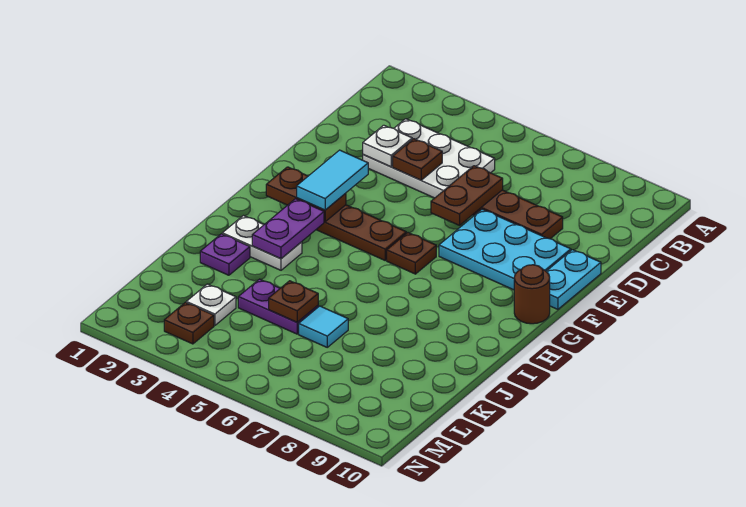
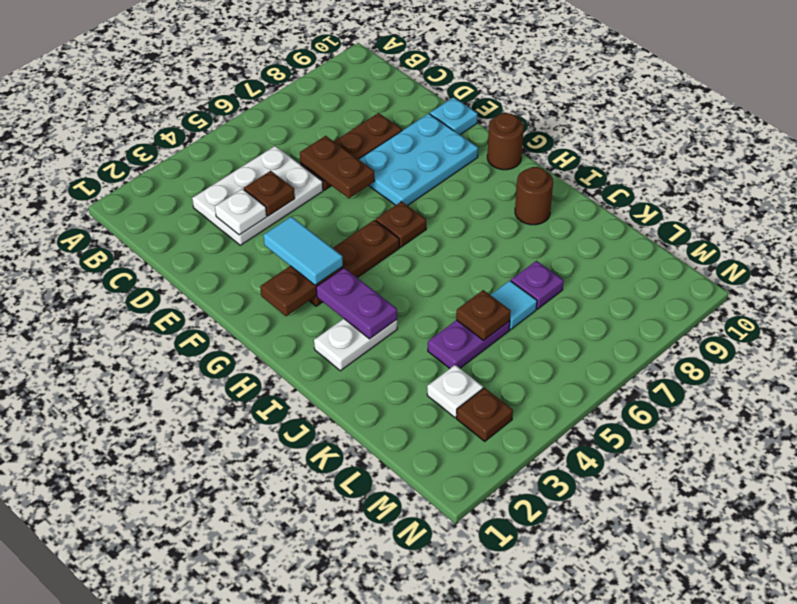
cyan 1x2 plate [547,250,601,309] -> cyan 1x1 plate [430,97,478,135]
none -> brown 1x1 round brick [515,167,553,225]
purple 1x1 plate [200,234,250,275] -> purple 1x1 plate moved to [511,261,564,309]

